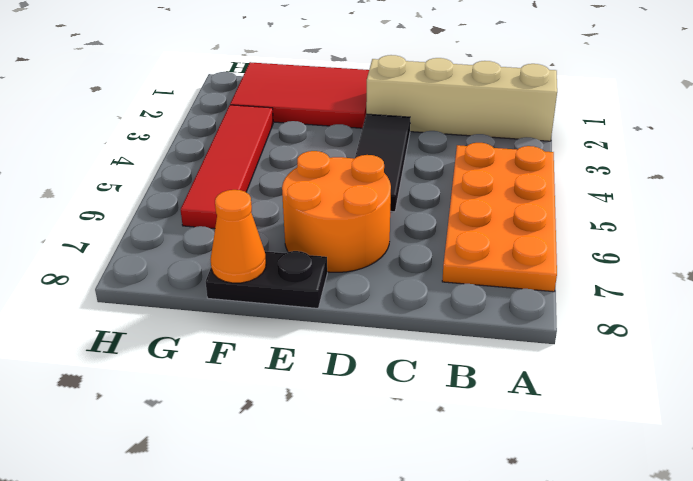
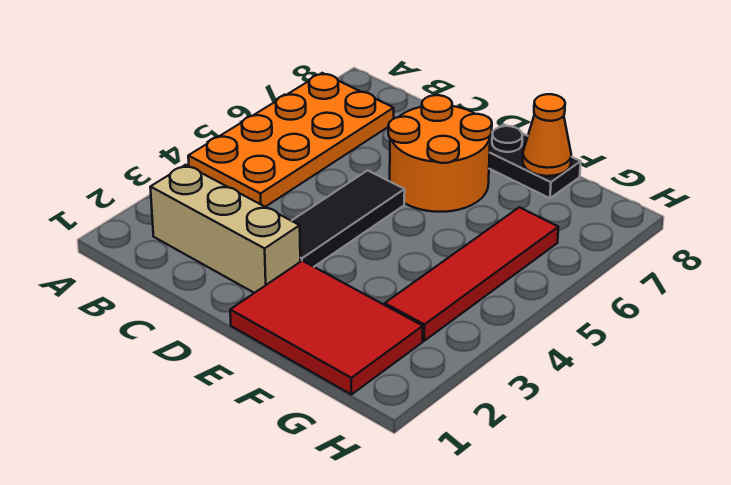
tan 1x4 brick [366,55,557,141] -> tan 1x3 brick [150,165,300,293]

